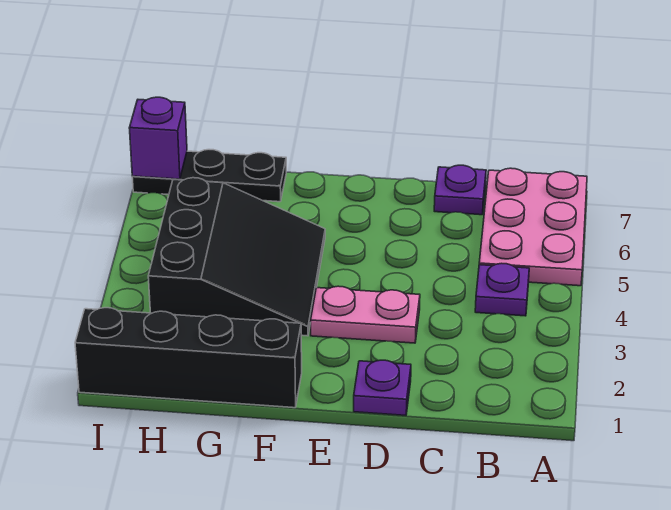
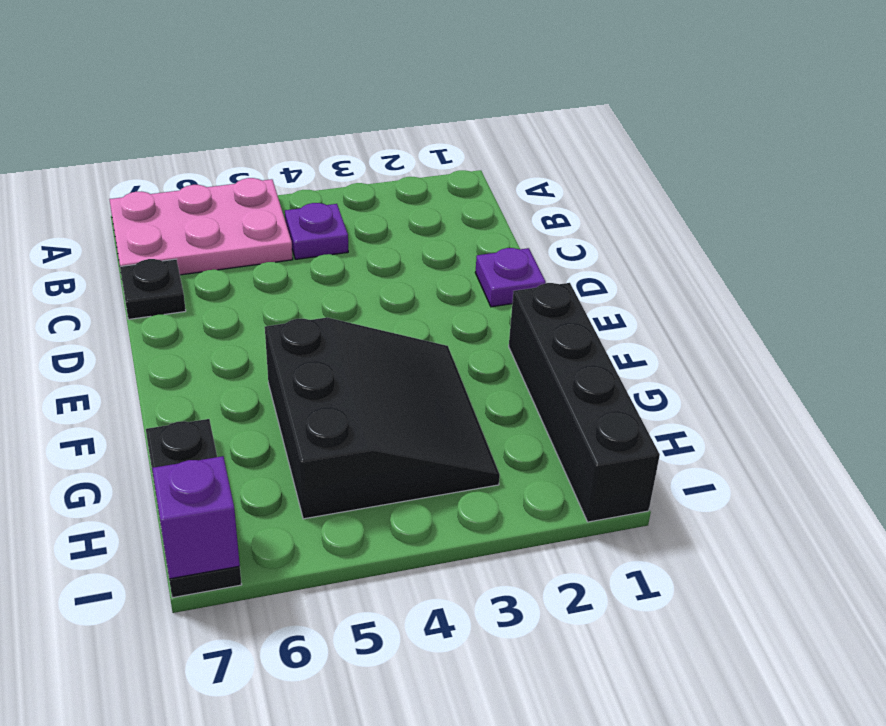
purple 1x1 plate [434,165,486,215] -> black 1x1 plate [120,259,186,319]
pink 1x2 plate [311,286,420,343] -> none
black 3x3 slope [148,178,325,336] -> black 3x3 slope turned to [265,318,500,519]

